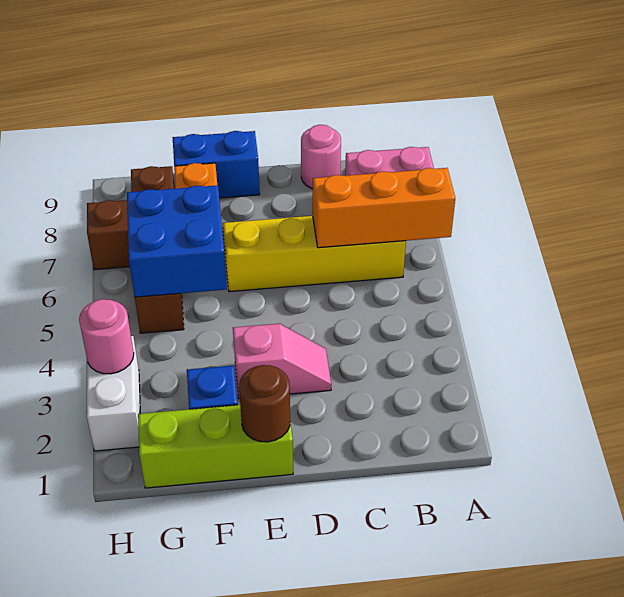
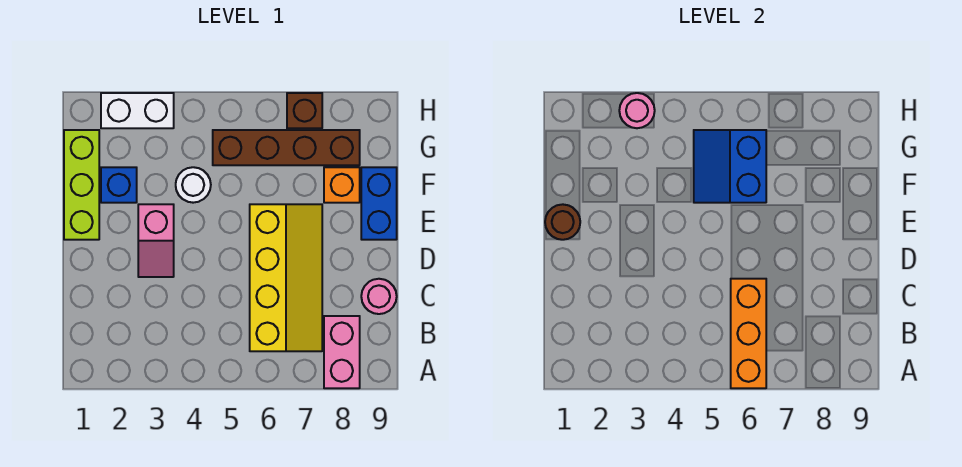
none -> white 1x1 round brick [176,167,211,203]
blue 2x2 brick [127,185,227,297] -> blue 2x2 slope [694,130,766,203]

